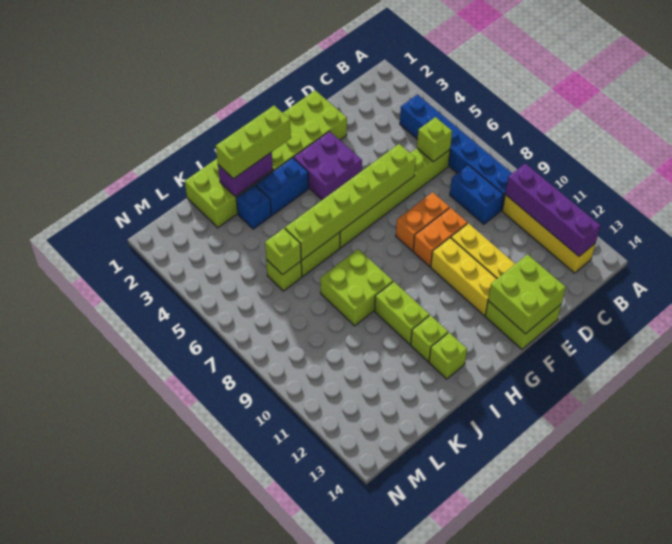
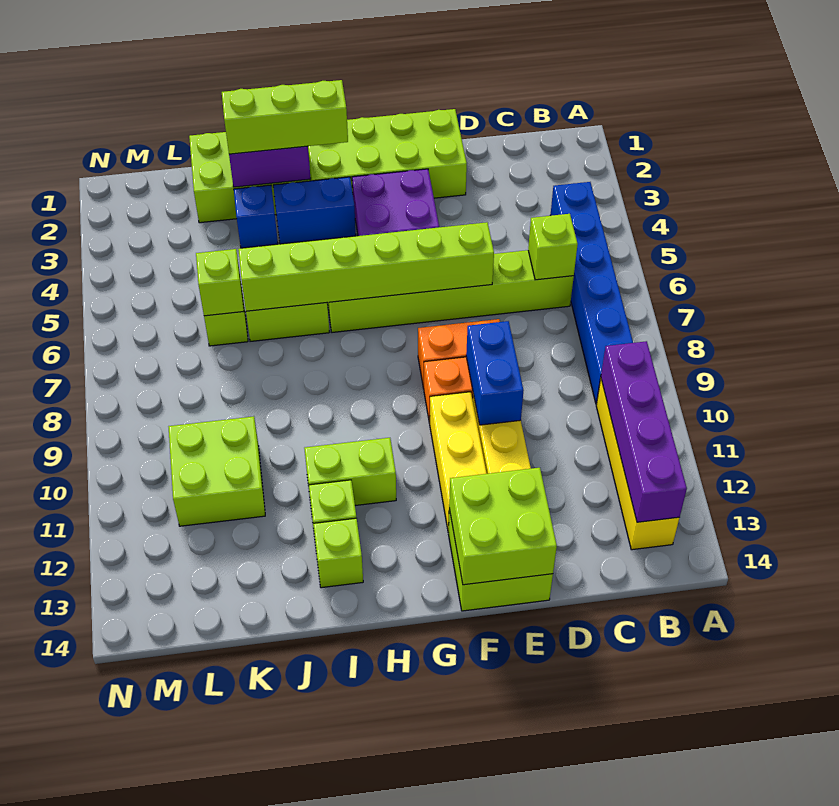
blue 1x2 brick [450,165,503,224] -> blue 1x2 brick moved to [466,321,523,425]
lime 2x2 brick [320,249,393,326] -> lime 2x2 brick moved to [168,416,265,526]
lime 1x2 brick [375,282,429,344] -> lime 1x2 brick turned to [304,438,396,505]

